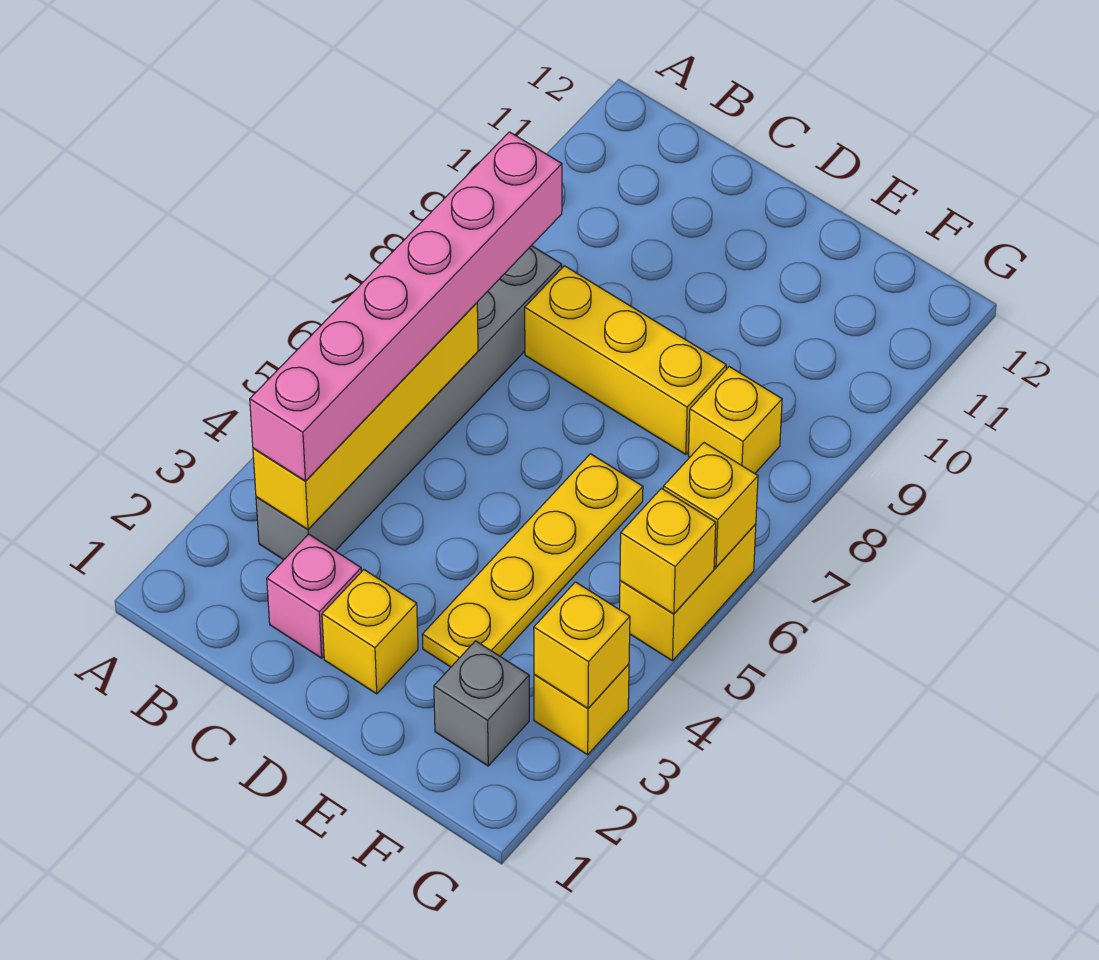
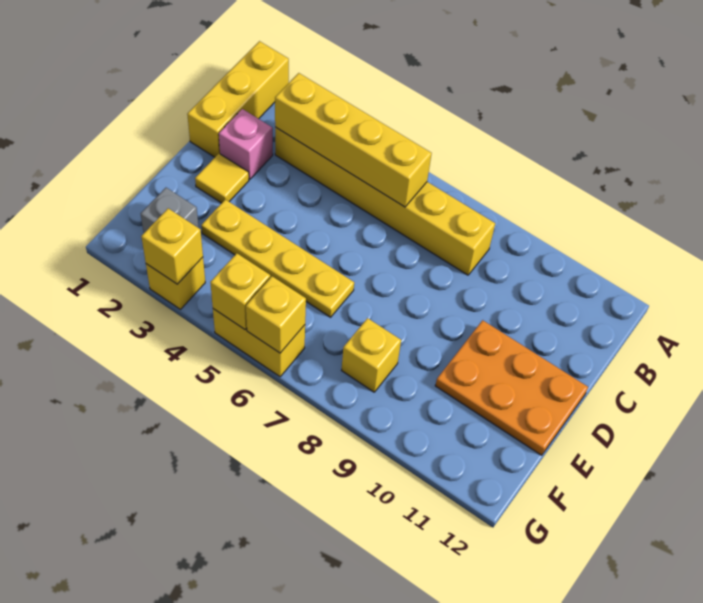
grey 1x6 brick [256,246,562,560] -> yellow 1x6 brick [275,127,495,275]
pink 1x6 brick [250,132,562,481] -> none
yellow 1x3 brick [525,266,726,454] -> yellow 1x3 brick moved to [187,41,289,157]
yellow 1x1 brick [322,570,418,694] -> yellow 1x1 tile [195,154,249,203]
none -> orange 2x3 plate [435,320,588,455]

